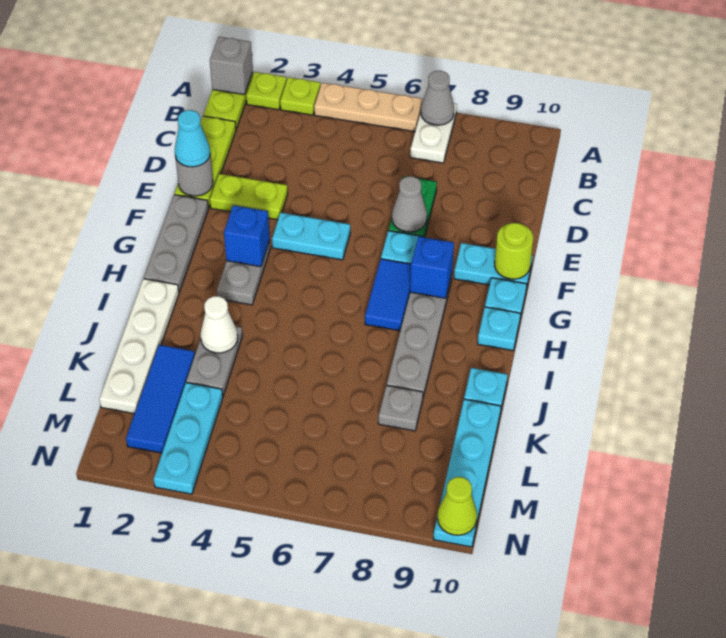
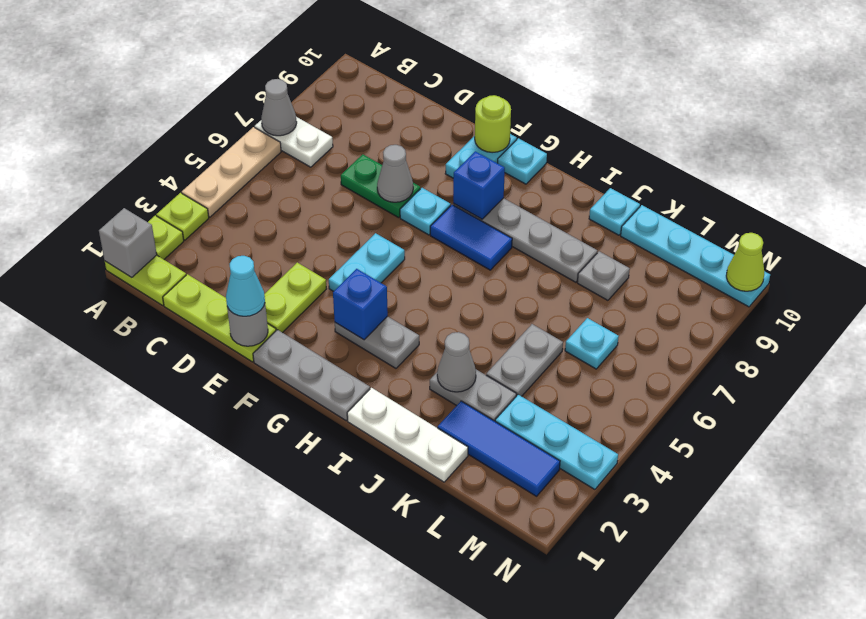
cyan 1x1 plate [478,307,521,350] -> cyan 1x1 plate moved to [565,318,619,369]
white 1x4 plate [99,279,179,414] -> white 1x3 plate [347,388,468,482]
white 1x1 cone [200,296,238,353] -> grey 1x1 cone [437,332,476,392]
none -> grey 1x2 plate [486,324,563,396]

